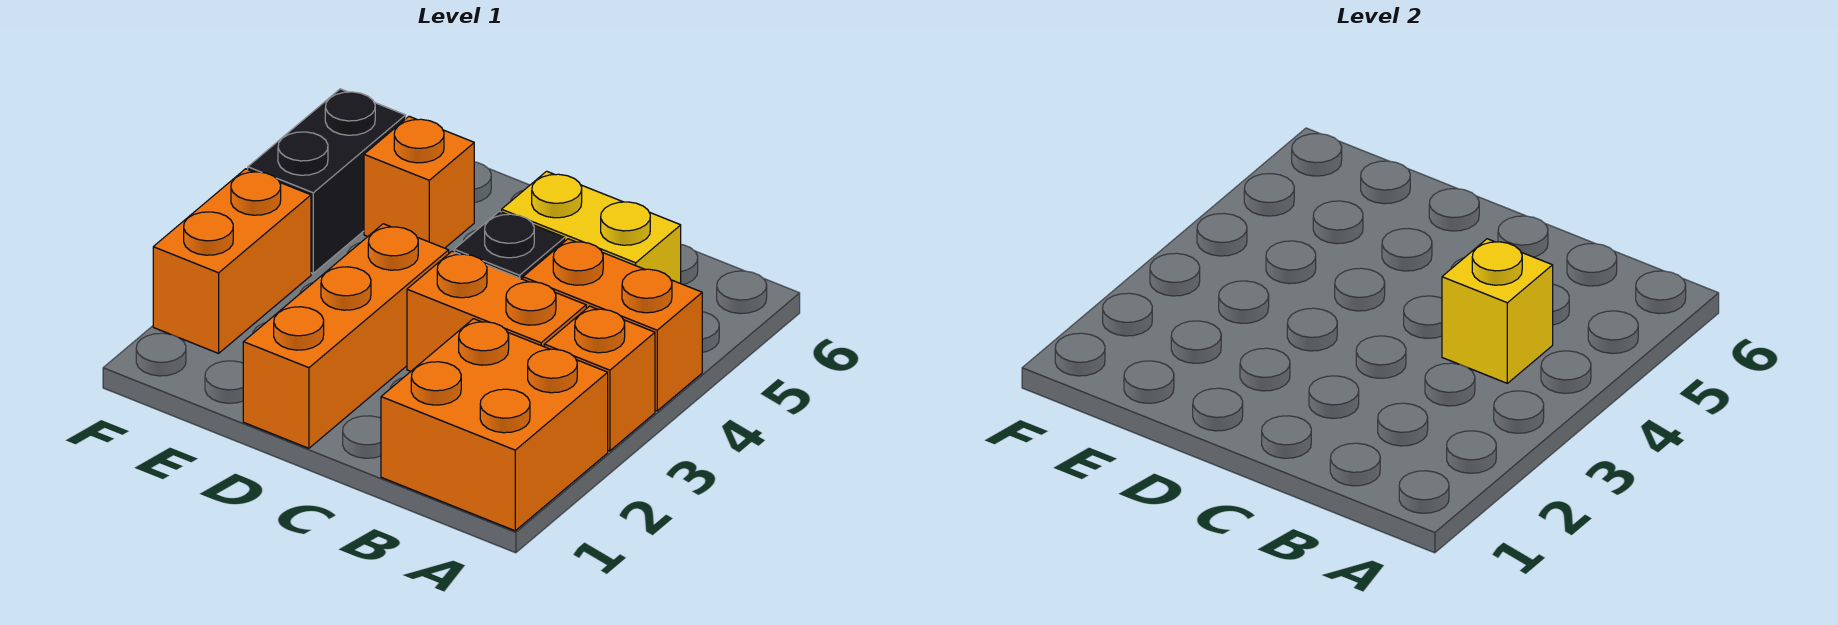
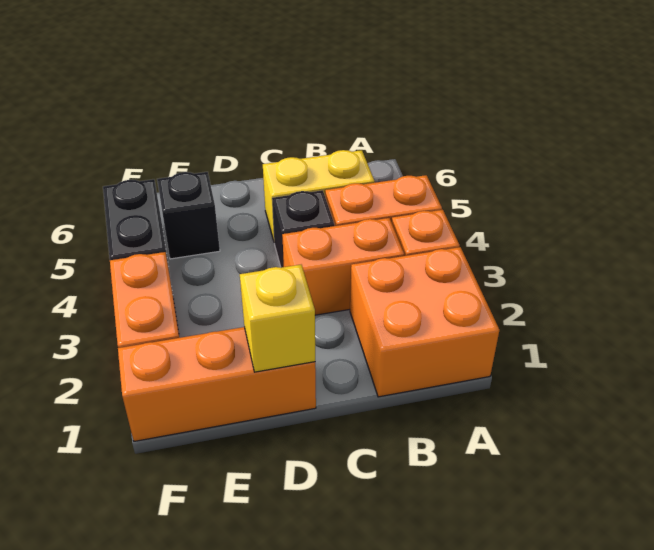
yellow 1x1 brick [1442,239,1553,383] -> yellow 1x1 brick moved to [240,265,315,372]
orange 1x3 brick [243,224,449,448] -> orange 1x3 brick turned to [118,327,316,441]
orange 1x1 brick [364,116,474,248] -> black 1x1 brick [157,172,220,259]

